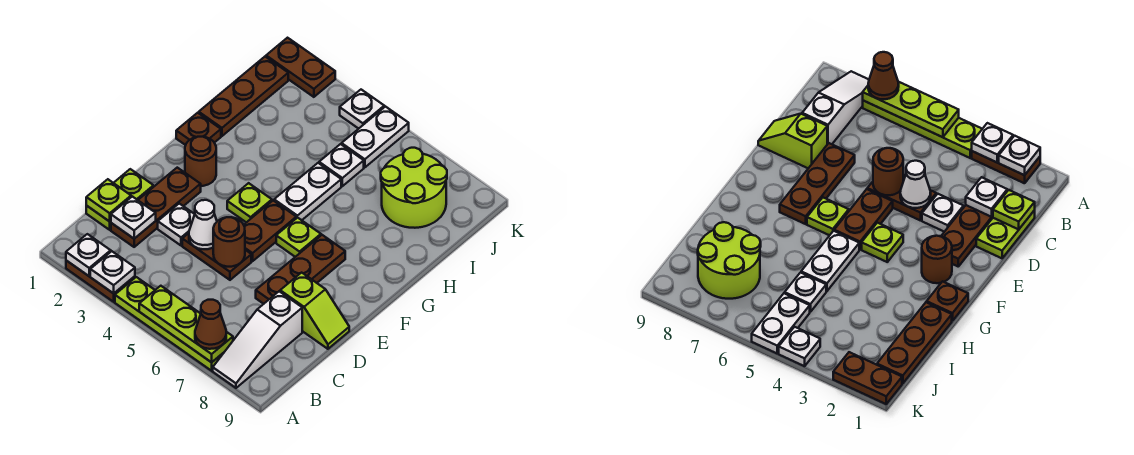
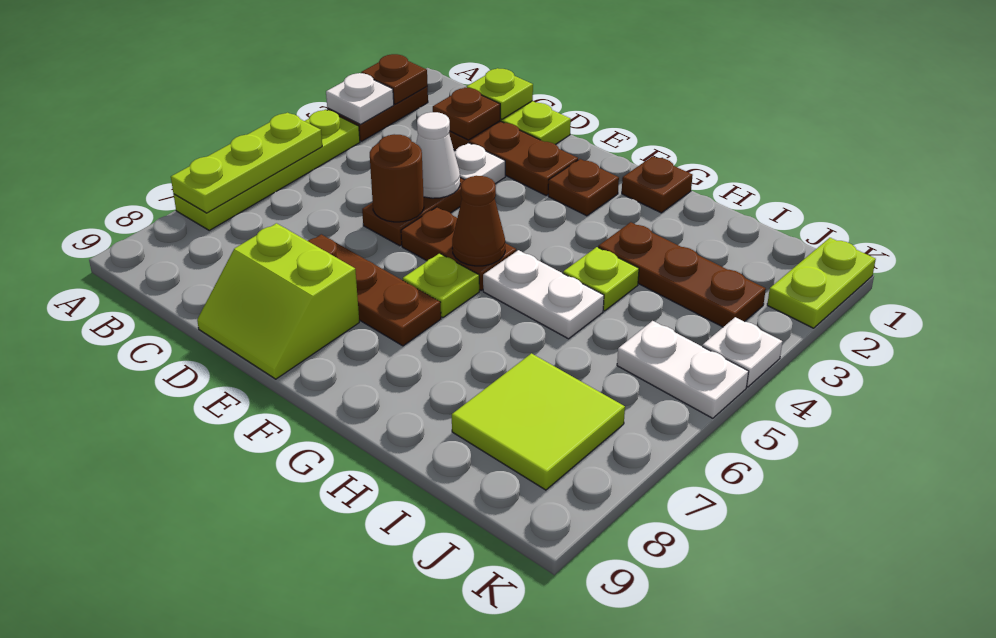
white 1x1 plate [66,234,111,276] -> brown 1x1 plate [361,54,428,104]
brown 1x1 cone [195,300,226,349] -> brown 1x1 cone moved to [452,176,505,266]
white 1x3 slope [213,291,302,388] -> none
white 1x1 plate [111,196,156,239] -> brown 1x1 plate [433,88,500,140]
lime 1x2 slope [280,273,349,349] -> lime 2x2 slope [197,223,359,379]
brown 1x1 round brick [185,137,216,186] -> brown 1x1 plate [548,159,619,216]
lime 1x1 plate [227,183,272,222] -> lime 1x1 plate moved to [563,247,639,311]
brown 1x3 plate [199,57,288,136] -> brown 1x3 plate moved to [598,222,766,327]
white 1x1 plate [319,144,364,186] -> none
lime 2x2 round brick [381,148,447,228] -> lime 2x2 tile [452,353,625,490]
brown 1x2 plate [266,38,335,97] -> lime 1x2 plate [767,238,876,328]

